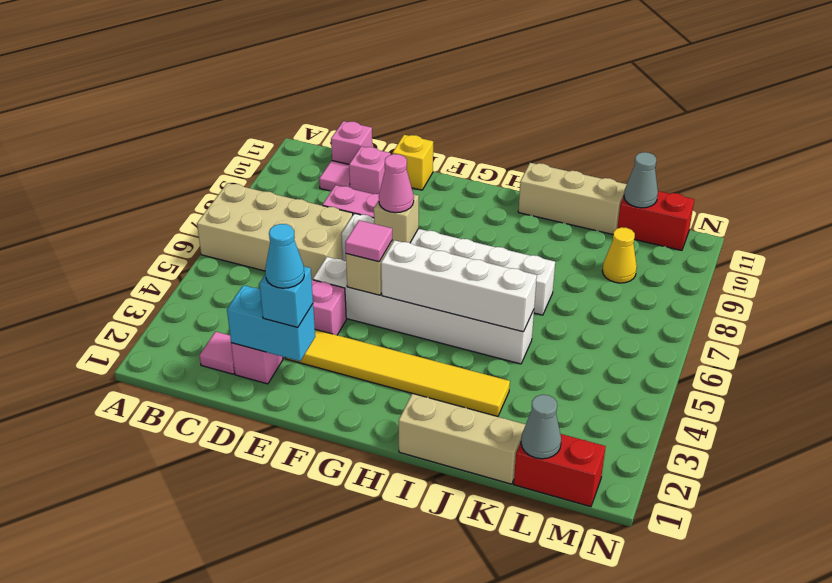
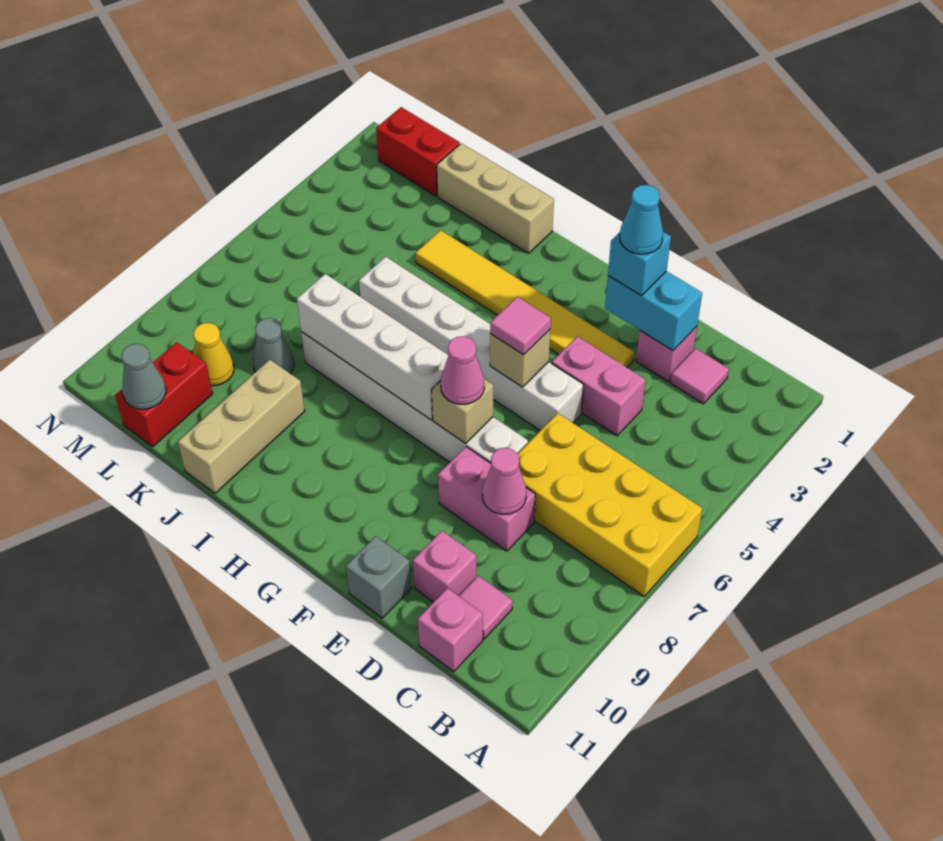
tan 2x4 brick [197,183,353,280] -> yellow 2x4 brick [518,413,702,596]
none -> pink 1x1 cone [482,448,527,515]
yellow 1x1 brick [393,135,433,190] -> grey 1x1 brick [346,536,411,618]
white 1x4 brick [381,240,537,332] -> white 1x4 brick moved to [297,274,448,420]
tan 1x3 brick [518,163,627,234] -> tan 1x3 brick turned to [178,360,305,493]
grey 1x1 cone [521,395,561,459] -> grey 1x1 cone moved to [253,318,294,373]
red 1x2 brick [617,191,694,250] -> red 1x2 brick turned to [115,342,213,447]

